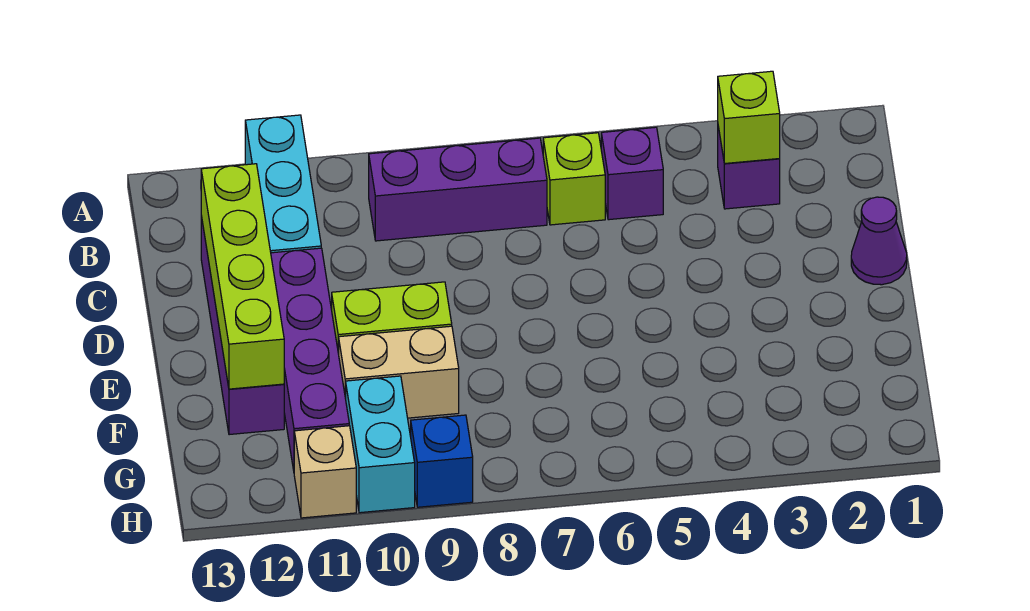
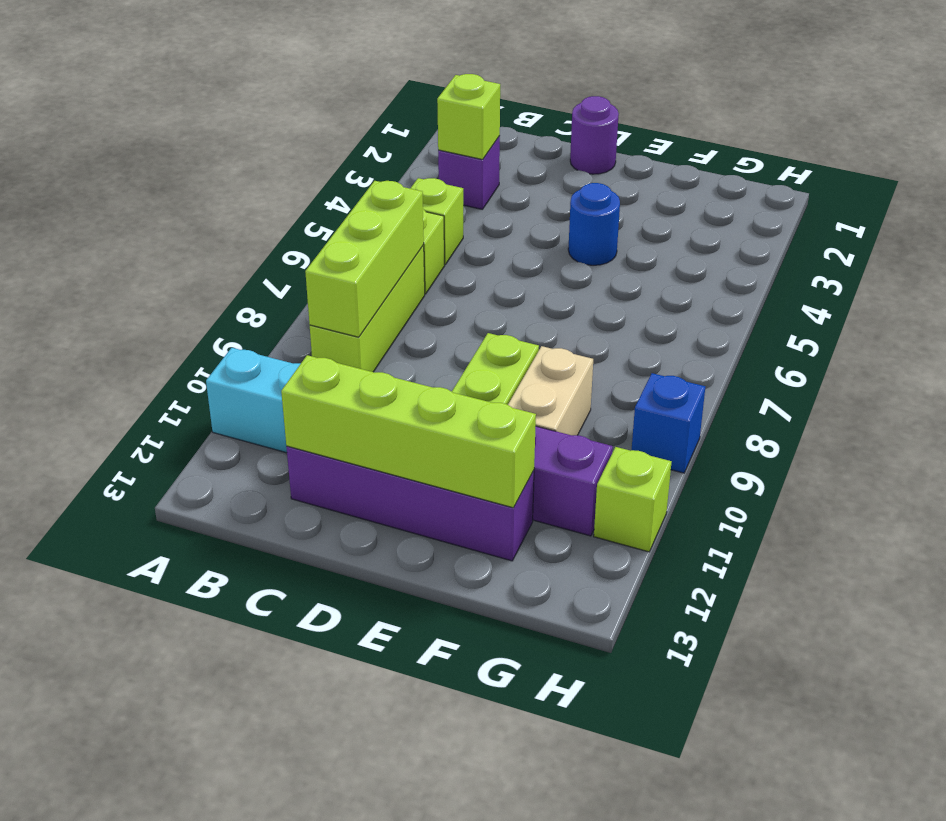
purple 1x1 brick [601,127,663,220] -> lime 1x1 brick [410,178,463,265]
purple 1x3 brick [369,138,547,241] -> lime 1x3 brick [310,245,425,372]
none -> lime 1x3 brick [305,181,424,337]
purple 1x1 cone [851,197,907,285] -> purple 1x1 round brick [570,96,619,174]
none -> blue 1x1 round brick [568,183,620,265]
cyan 1x2 brick [346,376,415,513] -> none
tan 1x1 brick [294,426,356,518] -> lime 1x1 brick [594,447,671,552]

